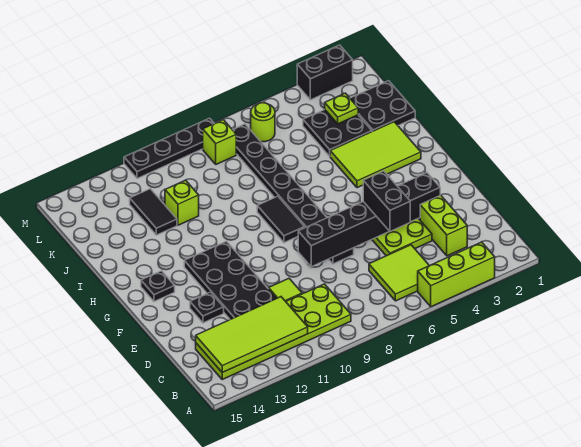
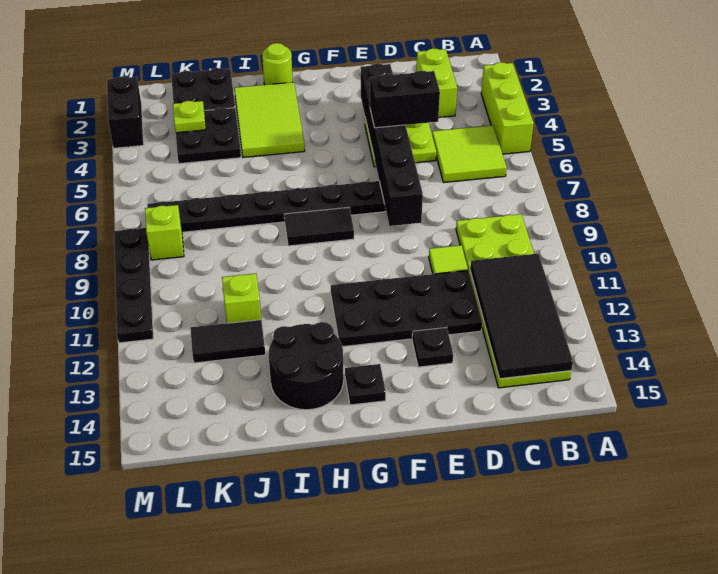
lime 2x4 tile [196,297,308,373] -> black 2x4 tile [470,254,573,379]
lime 1x2 brick [420,195,467,256] -> lime 1x2 brick turned to [416,48,457,118]
none -> black 2x2 round brick [269,322,344,410]
lime 1x1 round brick [251,103,275,142] -> lime 1x1 round brick moved to [262,43,293,85]

